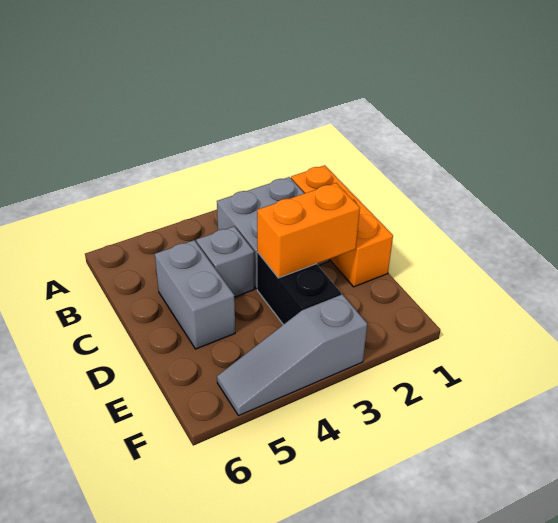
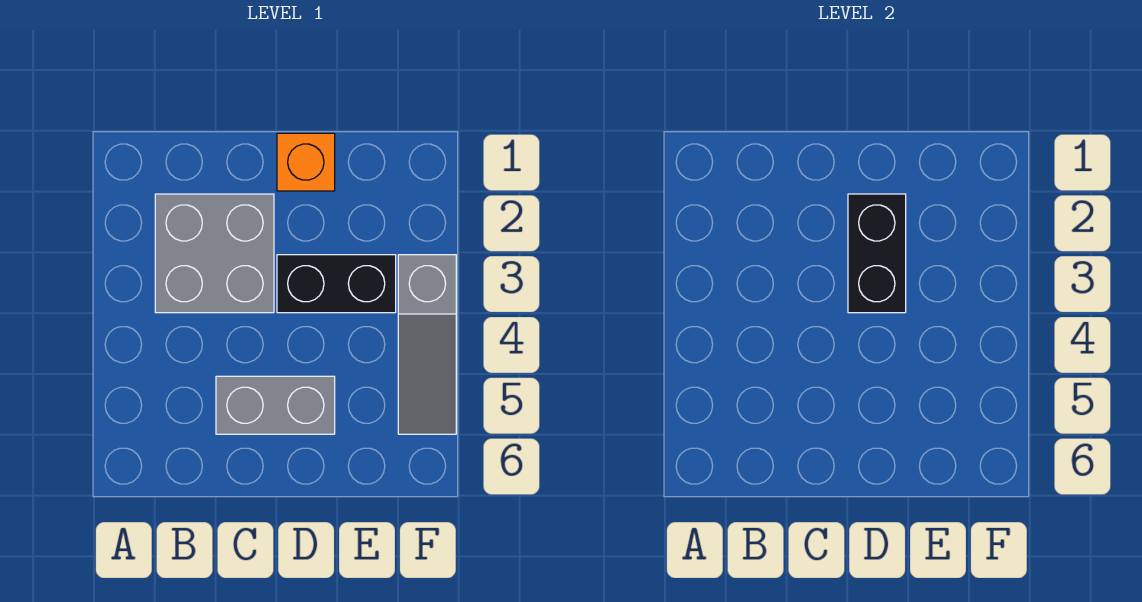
orange 1x3 brick [291,165,393,287] -> orange 1x1 brick [277,133,335,191]
grey 1x1 brick [196,226,254,297] -> none
orange 1x2 brick [257,183,360,278] -> black 1x2 brick [848,194,906,313]

